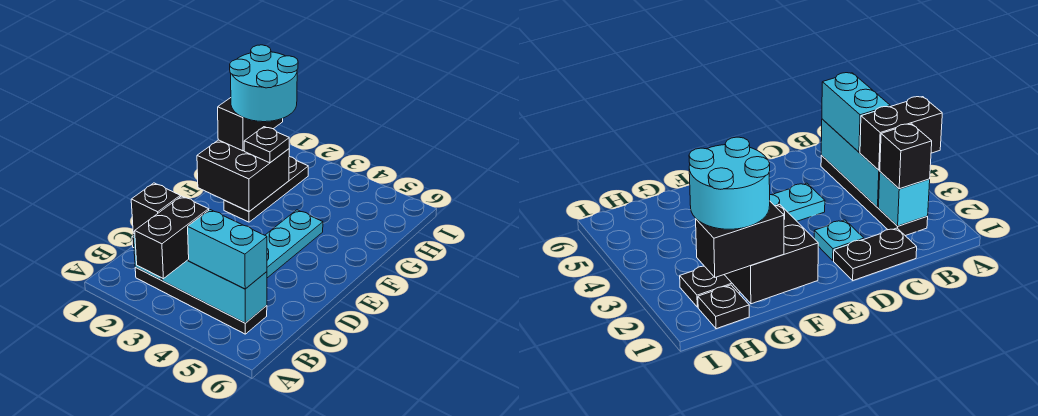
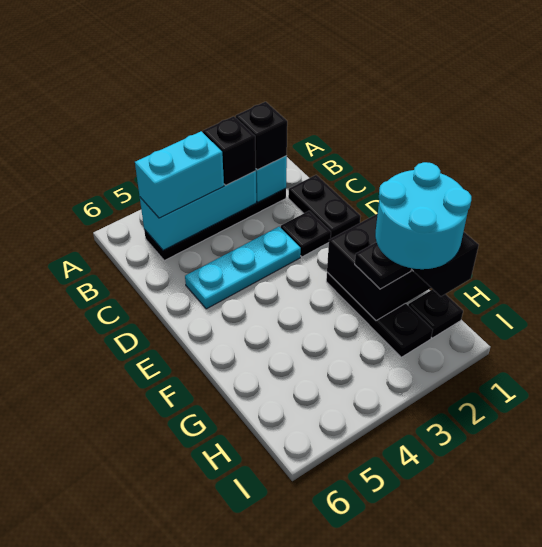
black 1x2 brick [135,196,209,279] -> black 1x1 brick [203,116,256,185]
cyan 1x1 plate [814,220,864,260] -> black 1x1 plate [281,211,331,257]
cyan 1x3 plate [265,210,323,278] -> cyan 1x3 plate turned to [185,227,301,309]

